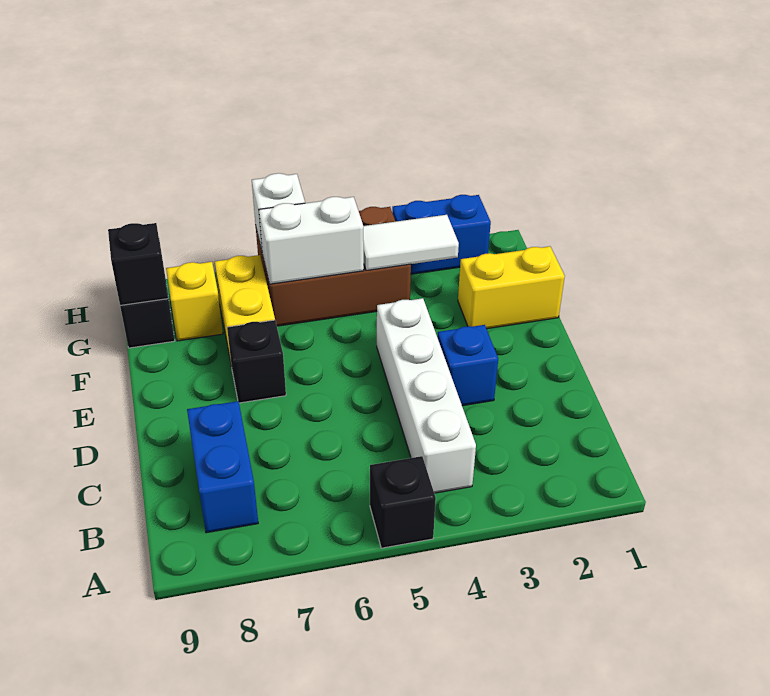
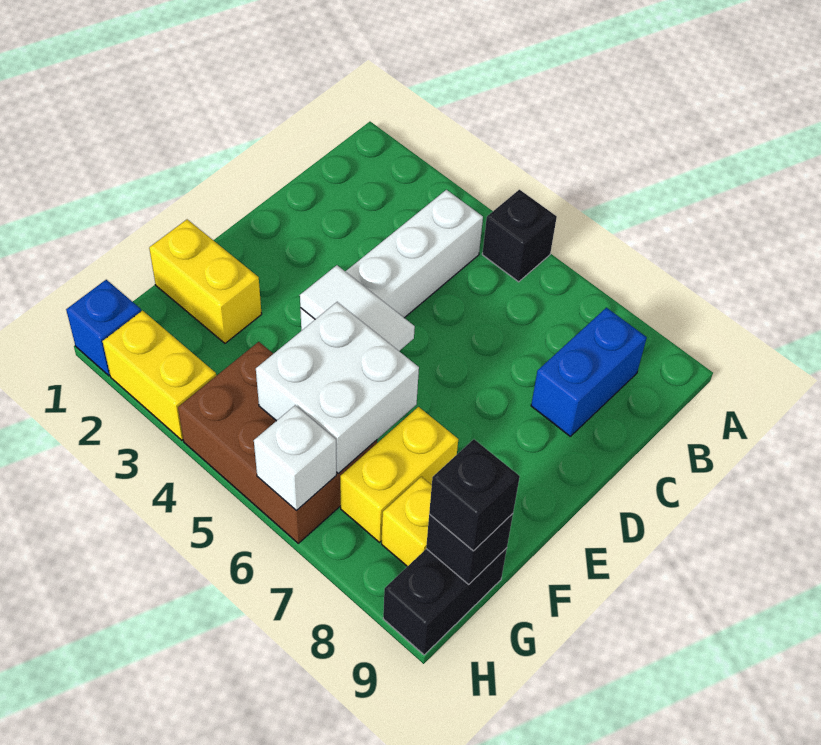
blue 1x1 brick [438,325,498,406] -> blue 1x1 brick moved to [66,280,141,376]
black 1x1 brick [227,320,286,403] -> black 1x1 brick moved to [429,439,520,551]
white 1x2 tile [363,215,459,270] -> white 1x2 tile moved to [300,265,415,351]
white 1x2 brick [259,197,364,284] -> white 2x2 brick [256,302,419,474]
blue 1x2 brick [392,195,491,274] -> yellow 1x2 brick [103,311,216,440]

